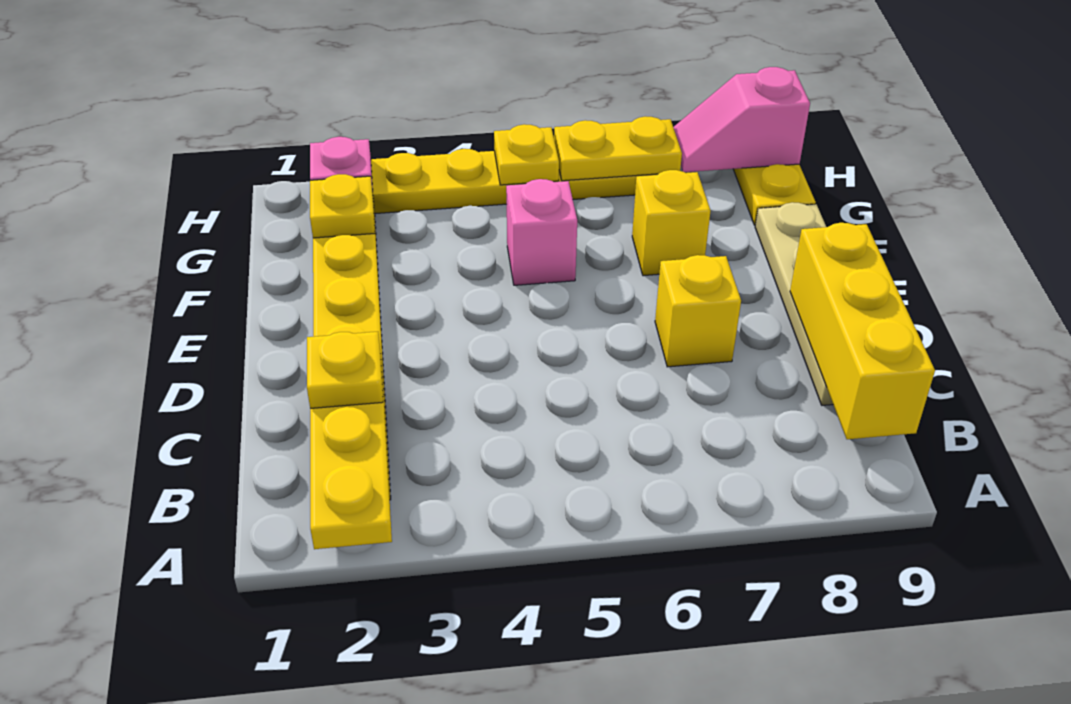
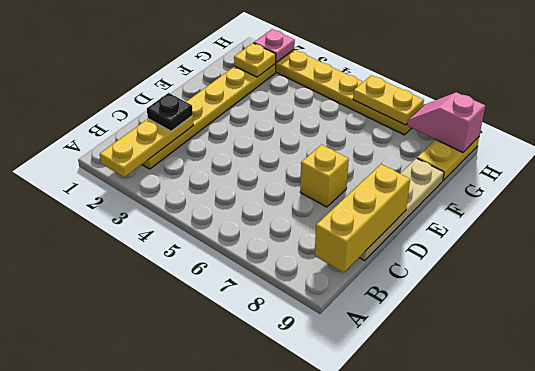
yellow 1x1 plate [307,332,383,408] -> black 1x1 plate [147,93,193,131]
pink 1x1 brick [506,179,577,285] -> none
yellow 1x1 brick [632,170,711,276] -> none
yellow 1x1 plate [494,124,559,185] -> none

